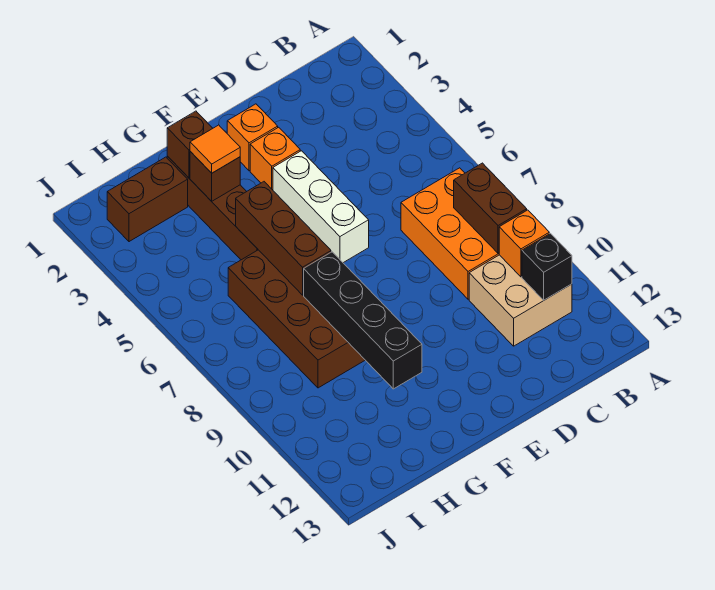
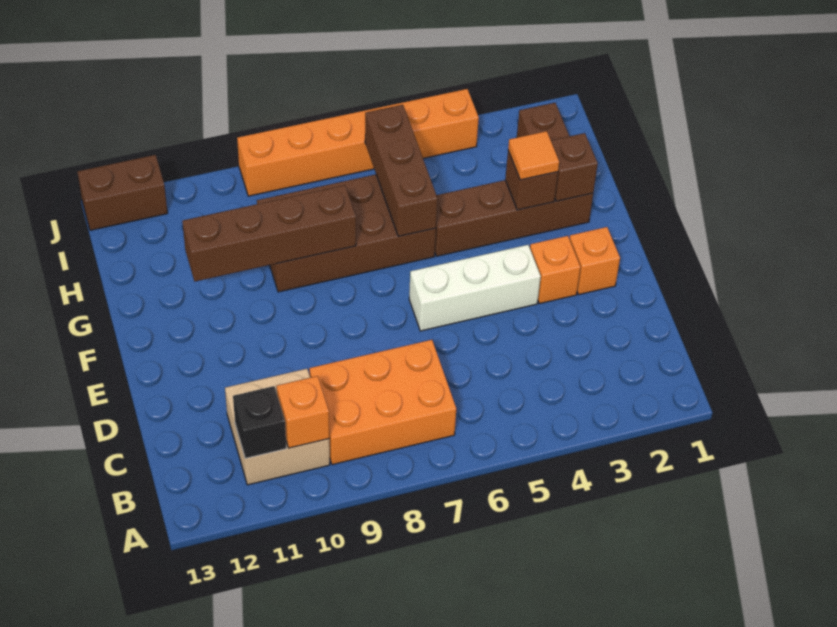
brown 1x2 brick [454,163,527,254] -> brown 1x2 brick moved to [78,155,168,230]
brown 1x3 brick [236,182,331,295] -> brown 1x3 brick turned to [365,105,438,236]
black 1x4 brick [304,252,422,389] -> brown 1x4 brick [182,185,356,281]
none -> orange 1x6 brick [237,89,479,196]

